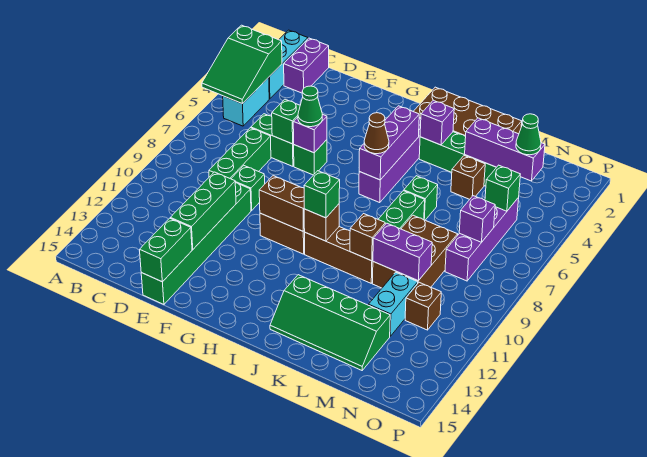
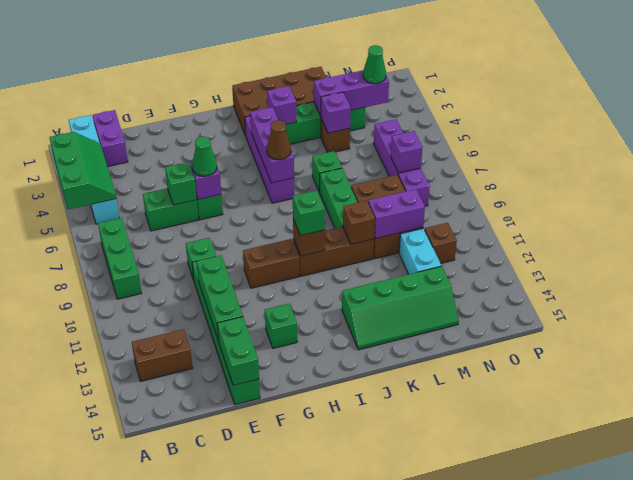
green 2x3 slope [202,25,282,104] -> green 2x3 slope turned to [49,132,116,210]
green 1x3 brick [209,128,271,179] -> green 1x3 brick moved to [98,218,142,299]
brown 1x2 brick [259,176,305,231] -> brown 1x2 brick moved to [132,329,193,381]
none -> purple 1x1 brick [321,92,351,133]
green 1x1 brick [485,165,520,211] -> green 1x1 brick moved to [265,304,297,348]

